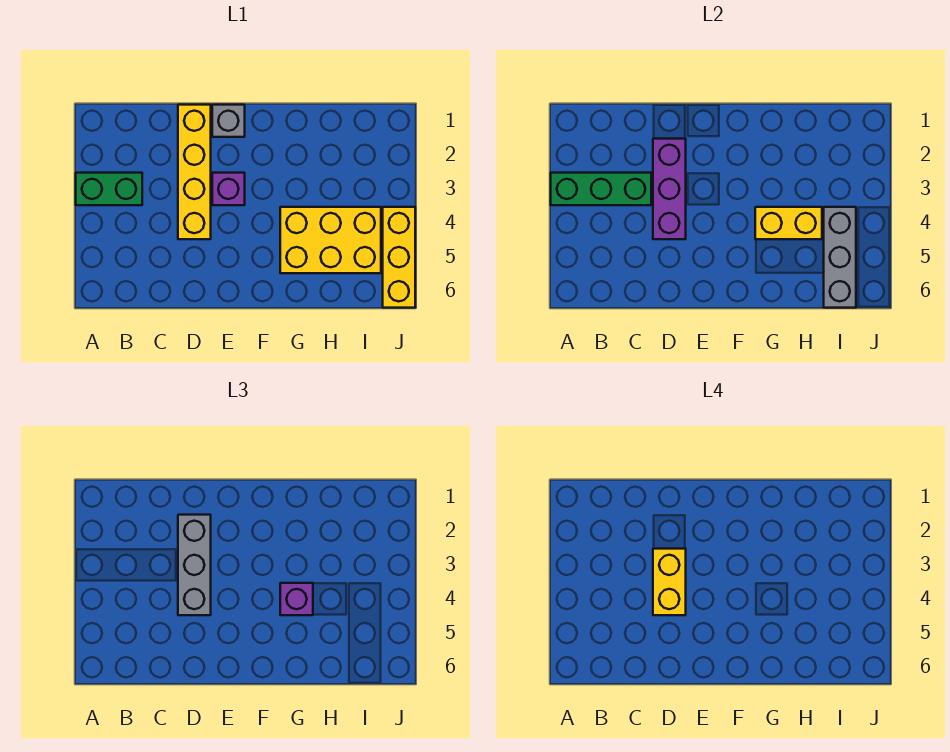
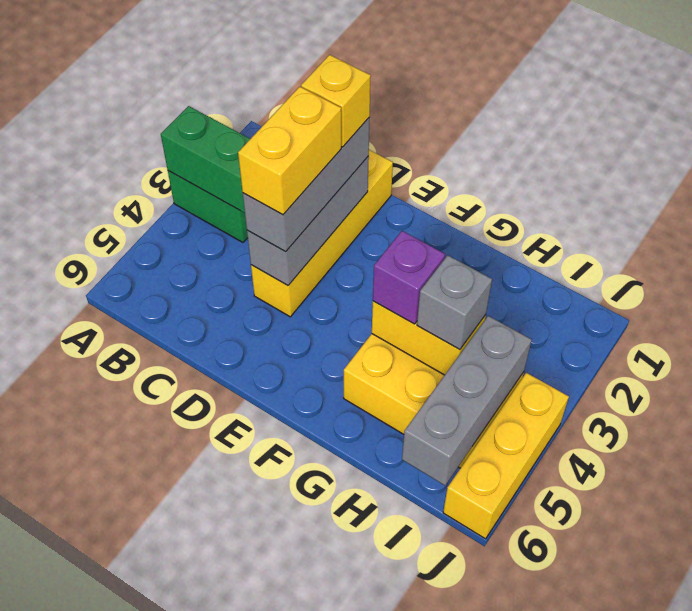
purple 1x3 brick [653,139,686,239] -> grey 1x3 brick [247,156,369,285]
none -> yellow 1x1 brick [301,55,371,147]
grey 1x1 brick [212,105,245,137] -> grey 1x1 brick moved to [417,255,492,350]
purple 1x1 brick [212,173,245,205] -> none

